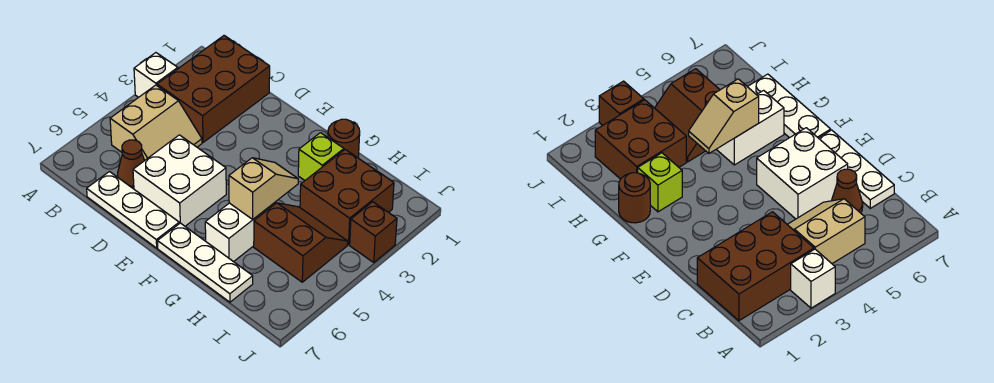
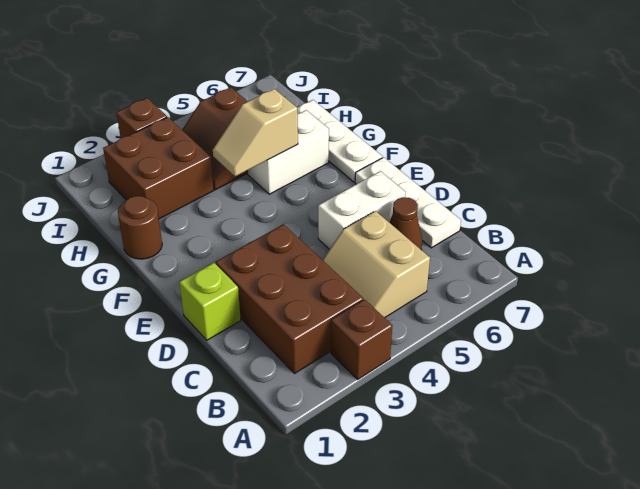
white 1x1 brick [134,53,178,97] -> brown 1x1 brick [331,299,392,379]
brown 2x3 brick [157,36,270,142] -> brown 2x3 brick turned to [216,224,363,373]
tan 2x2 slope [110,85,202,160] -> tan 2x2 slope turned to [322,211,430,318]
white 2x2 brick [133,135,226,226] -> white 1x2 brick [318,171,406,249]
lime 1x1 brick [298,133,344,180] -> lime 1x1 brick moved to [179,263,241,340]

